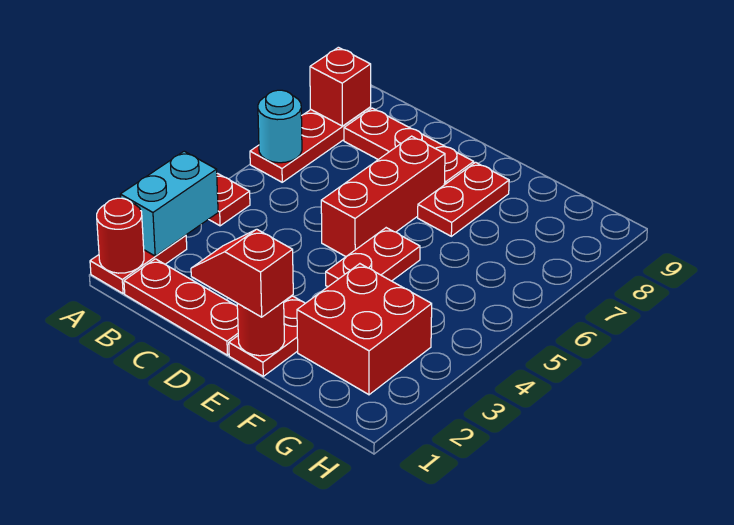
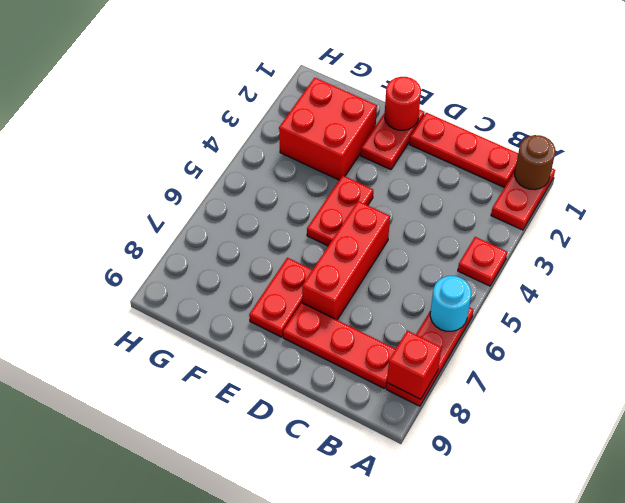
red 1x1 round brick [97,198,144,273] -> brown 1x1 round brick [515,135,555,190]
cyan 1x2 brick [120,151,218,256] -> none
red 1x2 slope [191,229,293,317] -> none

